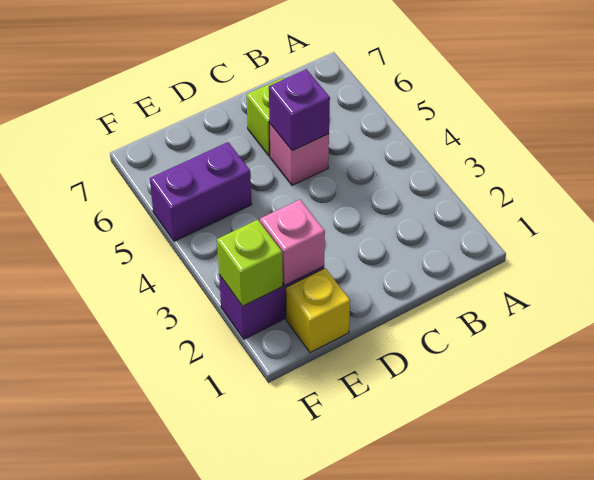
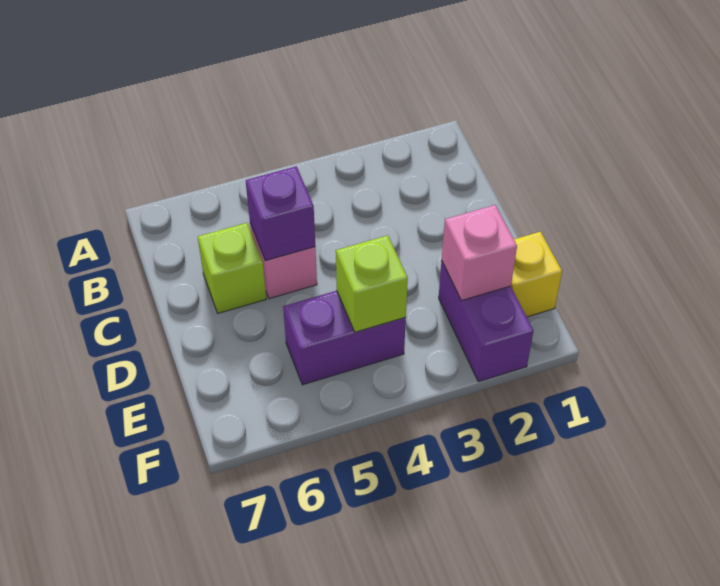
purple 1x2 brick [150,142,252,241] -> purple 1x2 brick turned to [283,291,406,385]
lime 1x1 brick [217,220,283,306] -> lime 1x1 brick moved to [336,235,408,332]

